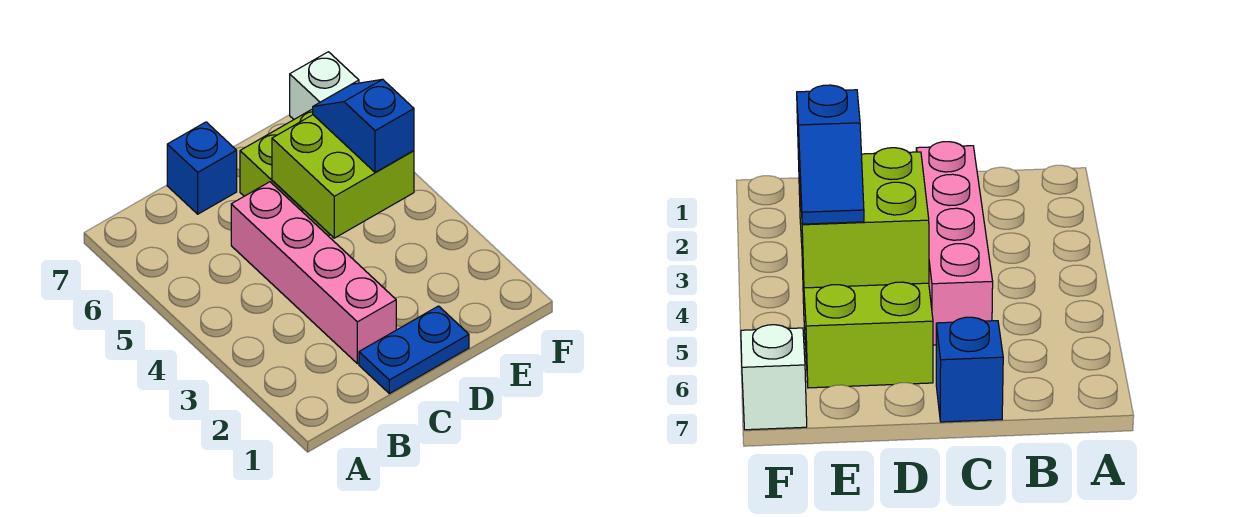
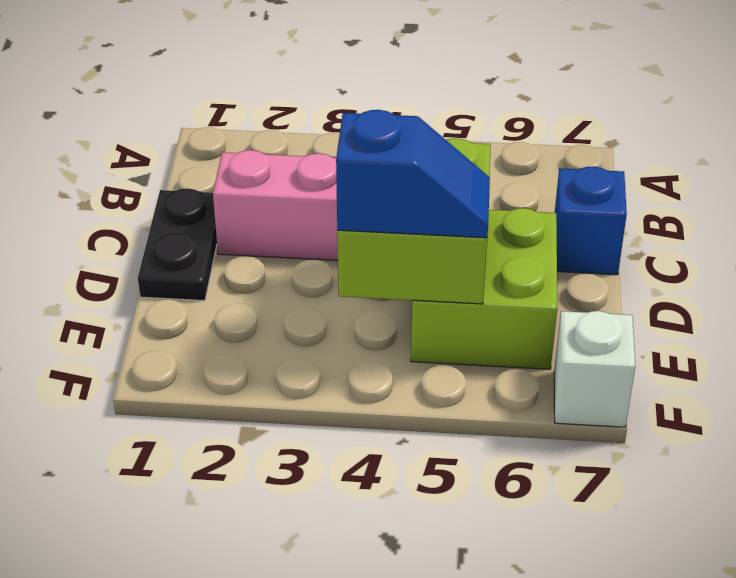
blue 1x2 plate [359,306,469,393] -> black 1x2 plate [138,188,217,301]

